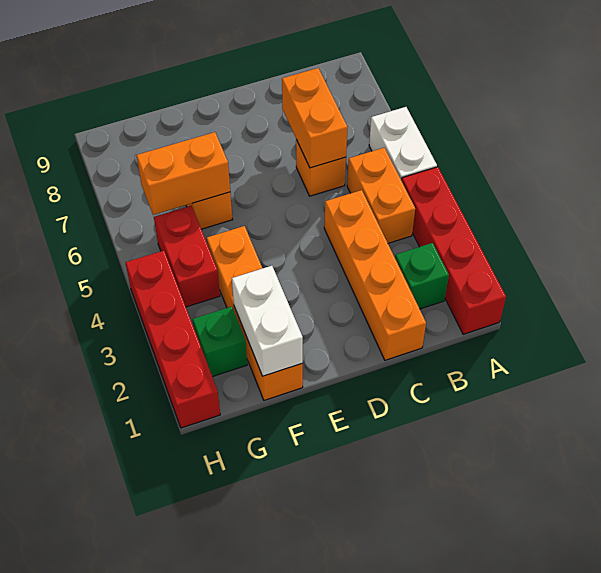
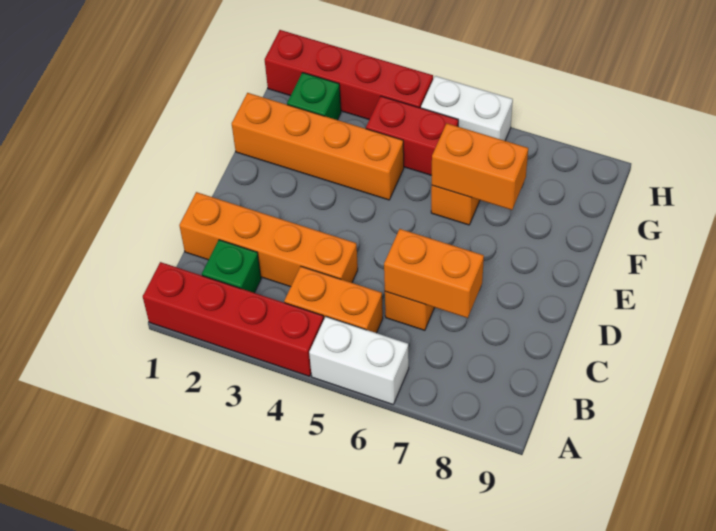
white 1x2 brick [232,266,303,376] -> white 1x2 brick moved to [421,76,513,141]
orange 1x2 brick [136,132,230,215] -> orange 1x2 brick turned to [432,123,528,210]

